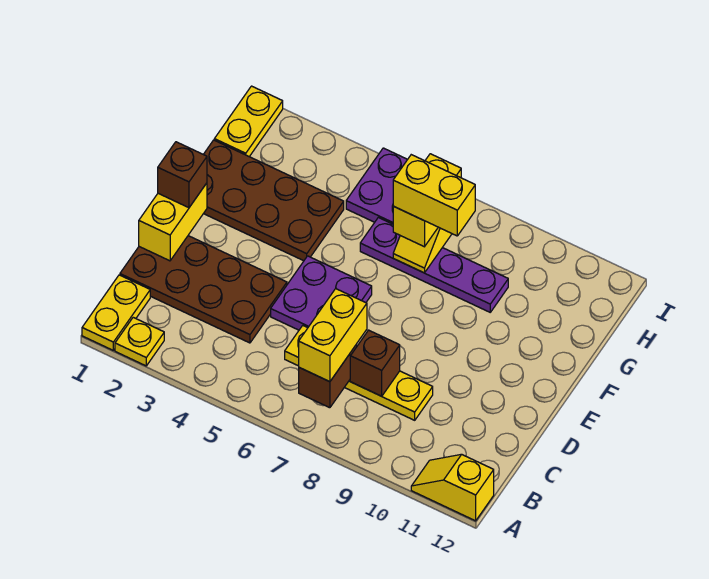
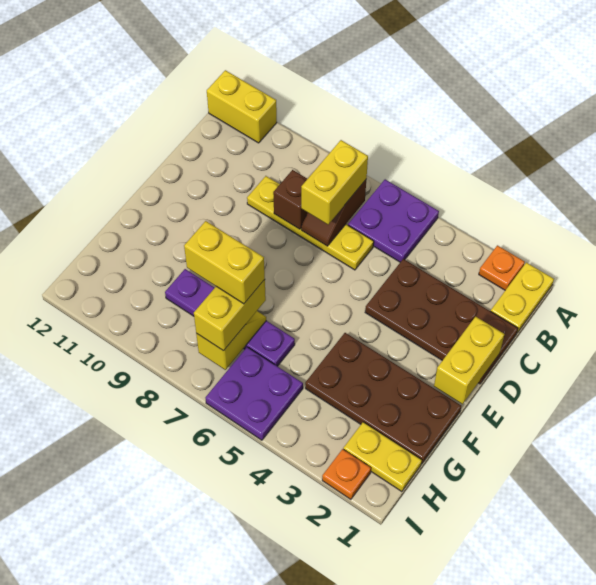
yellow 1x1 plate [115,317,164,366] -> orange 1x1 plate [479,245,525,290]
yellow 1x2 slope [411,454,494,521] -> yellow 1x2 brick [207,70,277,143]
purple 2x2 plate [271,256,372,330] -> purple 2x2 plate moved to [348,179,439,262]
brown 1x1 brick [158,142,207,208] -> none
yellow 1x2 plate [214,86,283,157] -> yellow 1x2 plate turned to [343,422,422,492]
none -> orange 1x1 plate [322,449,371,499]

